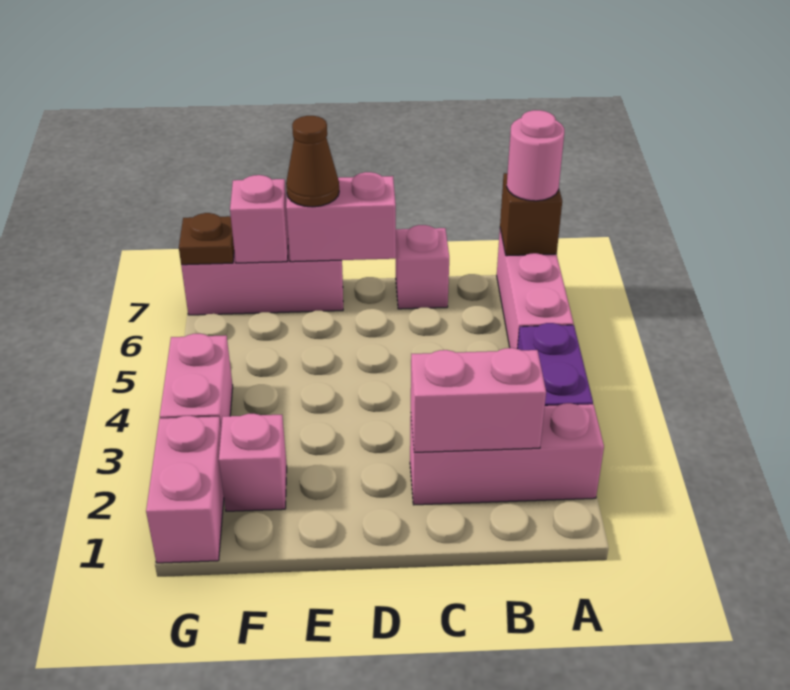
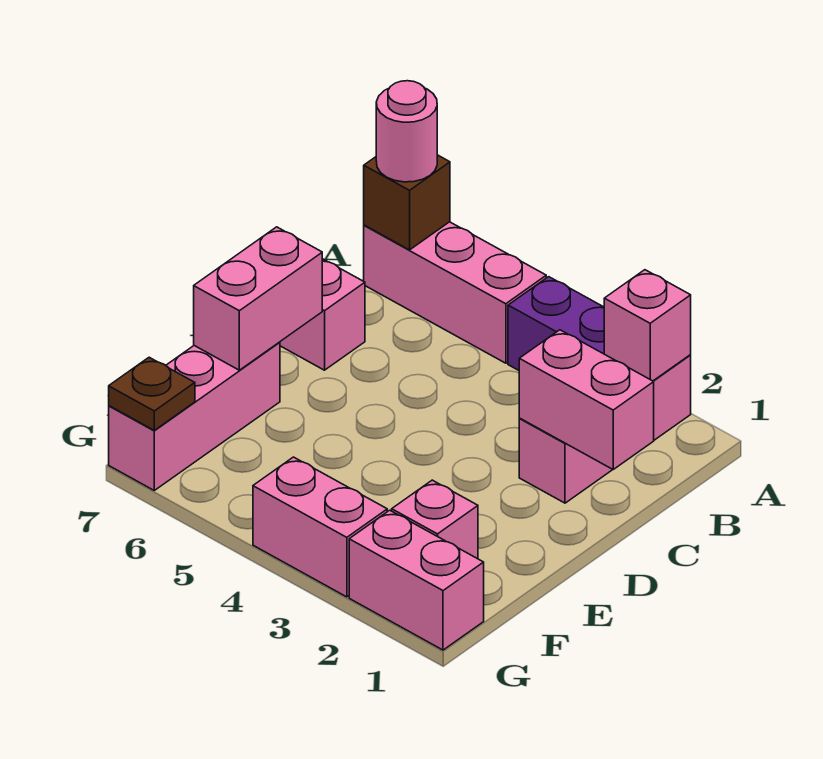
pink 1x2 brick [411,348,546,452] -> pink 1x2 brick turned to [519,330,654,469]
brown 1x1 cone [286,116,339,207] -> none
pink 1x1 brick [230,175,288,263] -> pink 1x1 brick moved to [604,270,691,381]

